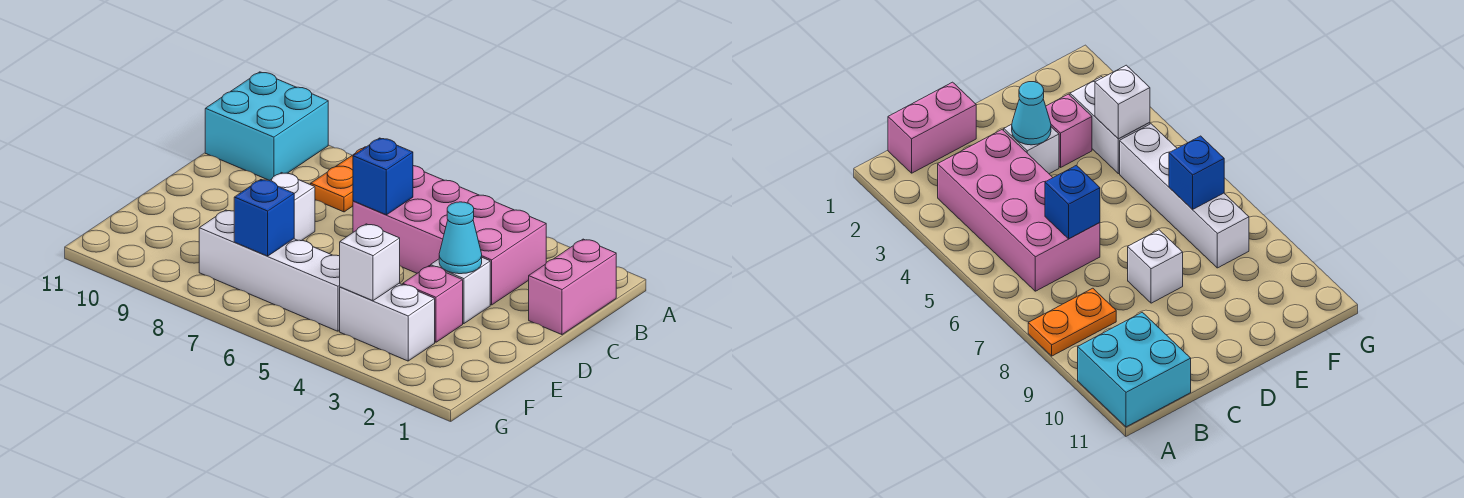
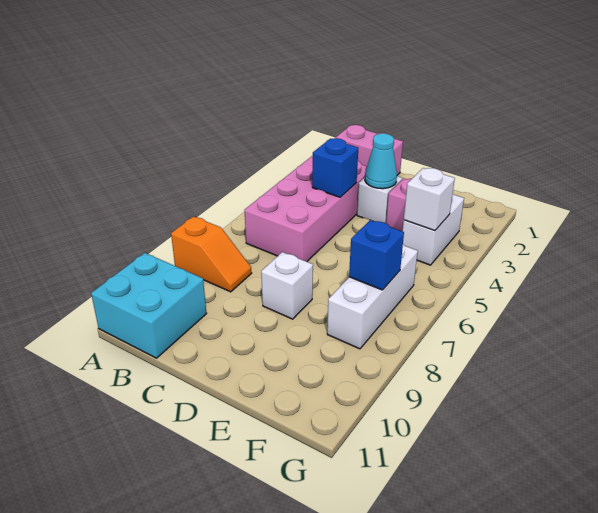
orange 1x2 plate [311,147,365,212] -> orange 1x2 slope [171,216,252,292]
blue 1x1 brick [353,138,413,215] -> blue 1x1 brick moved to [312,138,358,197]
white 1x4 brick [199,210,340,331] -> white 1x3 brick [327,244,418,349]

